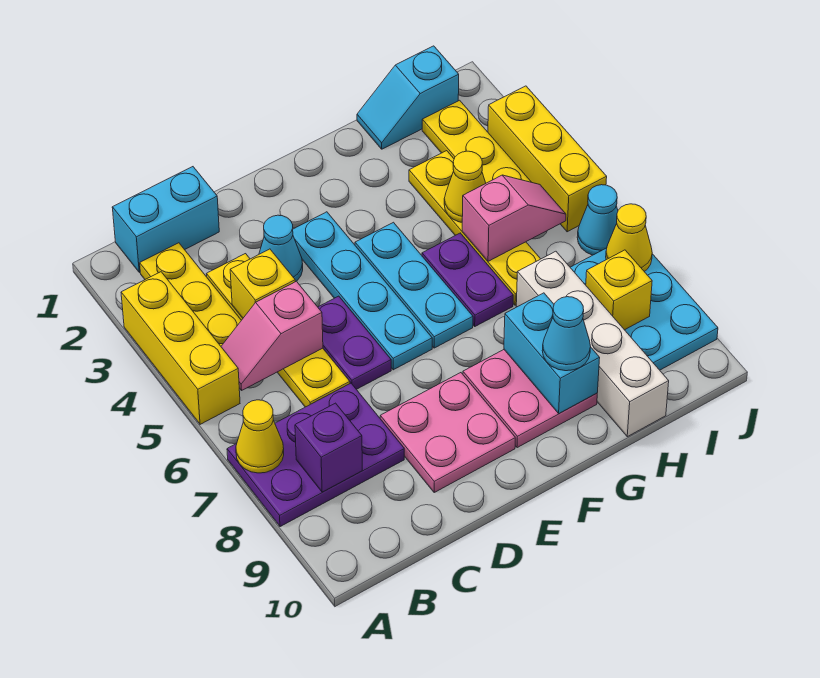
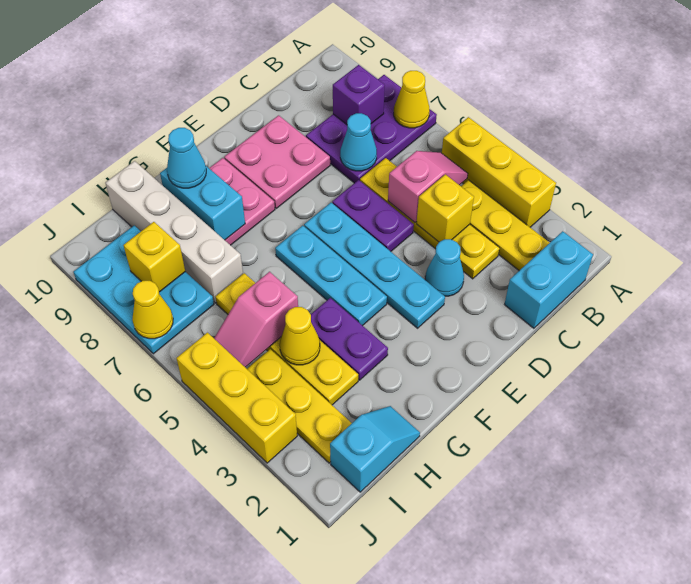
purple 1x2 plate [422,233,513,326] -> purple 1x2 plate moved to [311,298,388,380]
cyan 1x1 cone [577,185,618,255] -> cyan 1x1 cone moved to [340,113,377,171]

